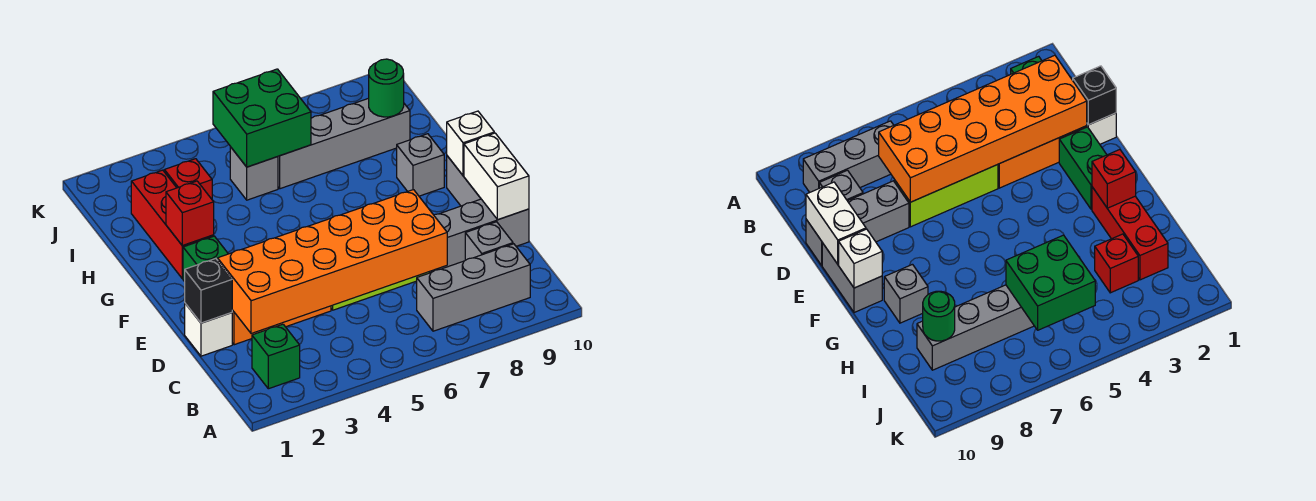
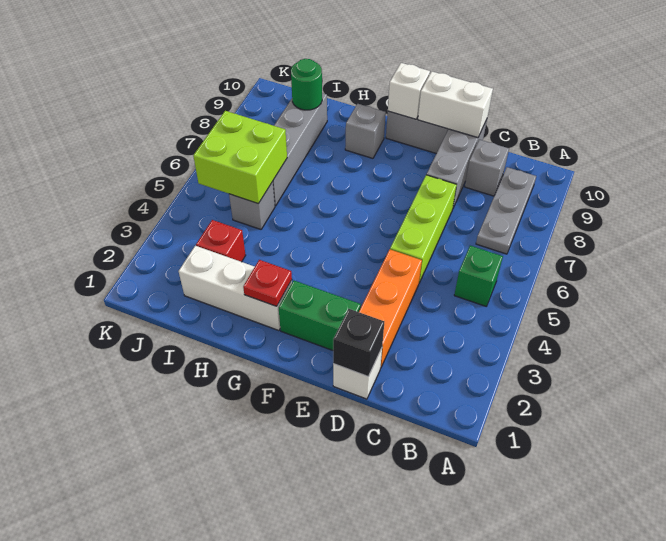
green 1x1 brick [252,324,300,389] -> green 1x1 brick moved to [454,246,503,306]
grey 1x3 brick [417,244,530,331] -> grey 1x3 plate [476,167,536,254]
orange 2x6 brick [218,190,447,334] -> none
red 1x3 brick [131,170,214,279] -> white 1x3 brick [179,246,292,331]
red 1x1 brick [166,181,214,246] -> red 1x1 plate [243,260,292,306]
green 2x2 brick [213,69,311,167] -> lime 2x2 brick [193,111,287,204]

